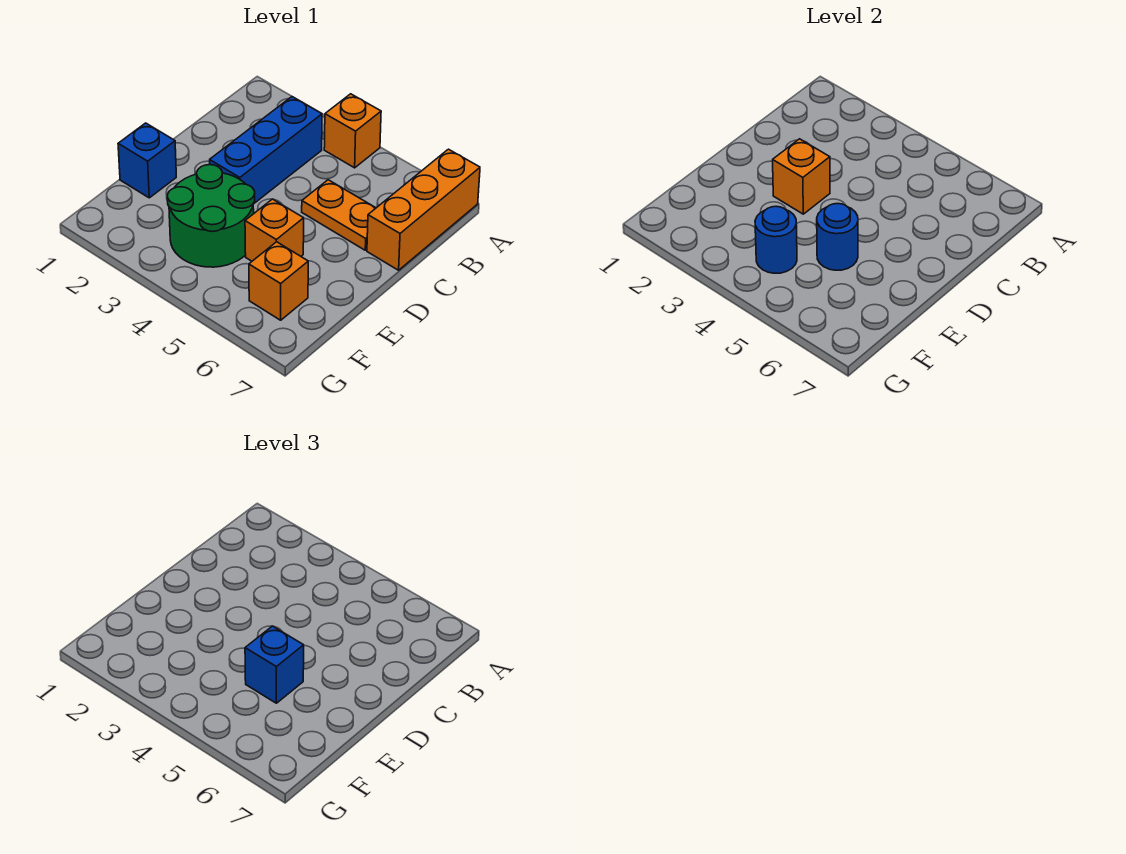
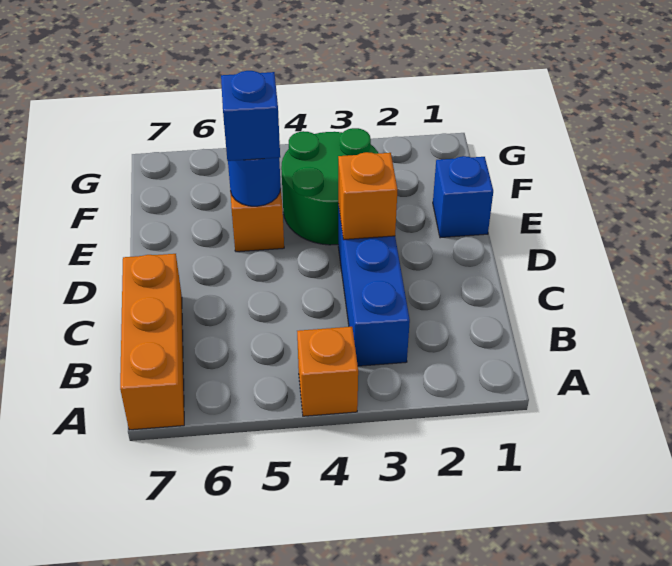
orange 1x2 plate [302,180,376,250] -> none
blue 1x1 round brick [755,206,797,273] -> none
orange 1x1 brick [249,242,308,320] -> none

